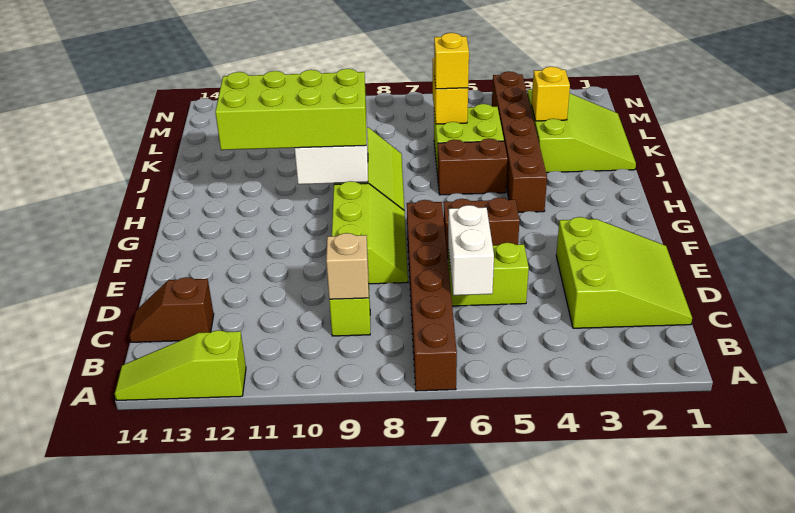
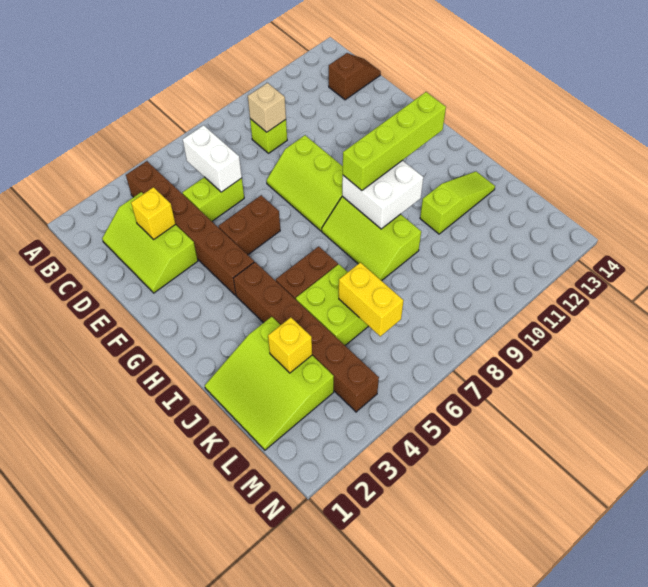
brown 1x6 brick [407,200,457,391] -> brown 1x6 brick moved to [126,161,254,295]
lime 1x3 slope [115,330,246,400] -> lime 1x3 slope moved to [420,171,495,234]
lime 3x3 slope [556,217,692,328] -> lime 2x3 slope [102,192,198,293]
lime 2x4 brick [215,69,366,150] -> lime 1x4 brick [343,92,446,190]
yellow 1x1 brick [434,33,469,89] -> yellow 1x1 brick moved to [131,187,175,239]

